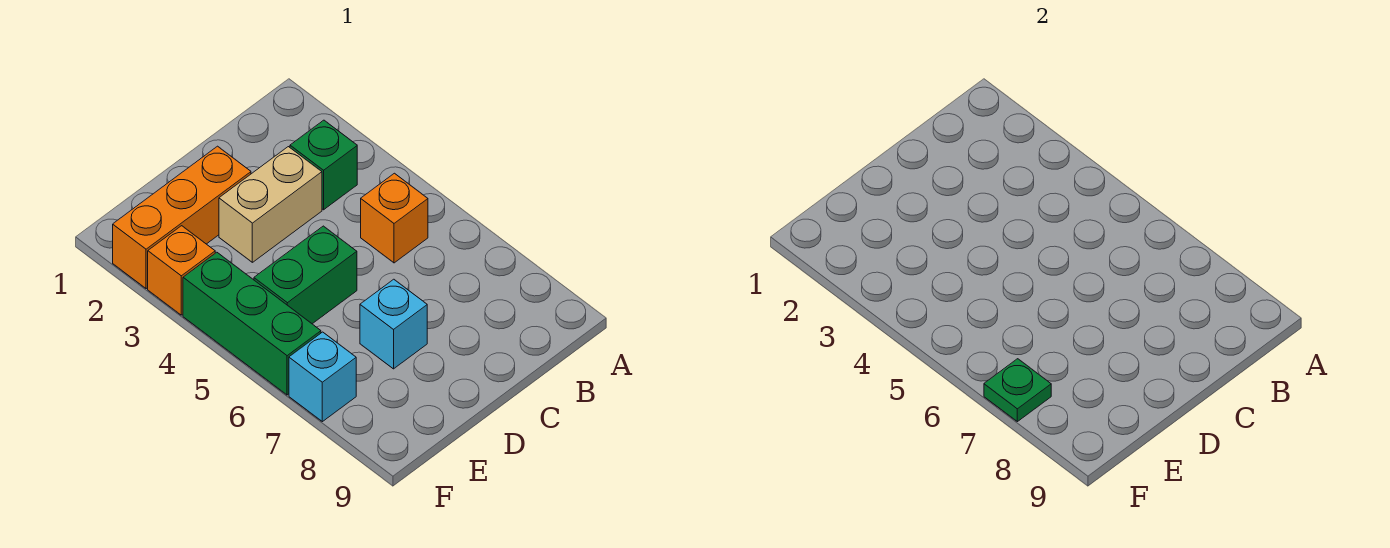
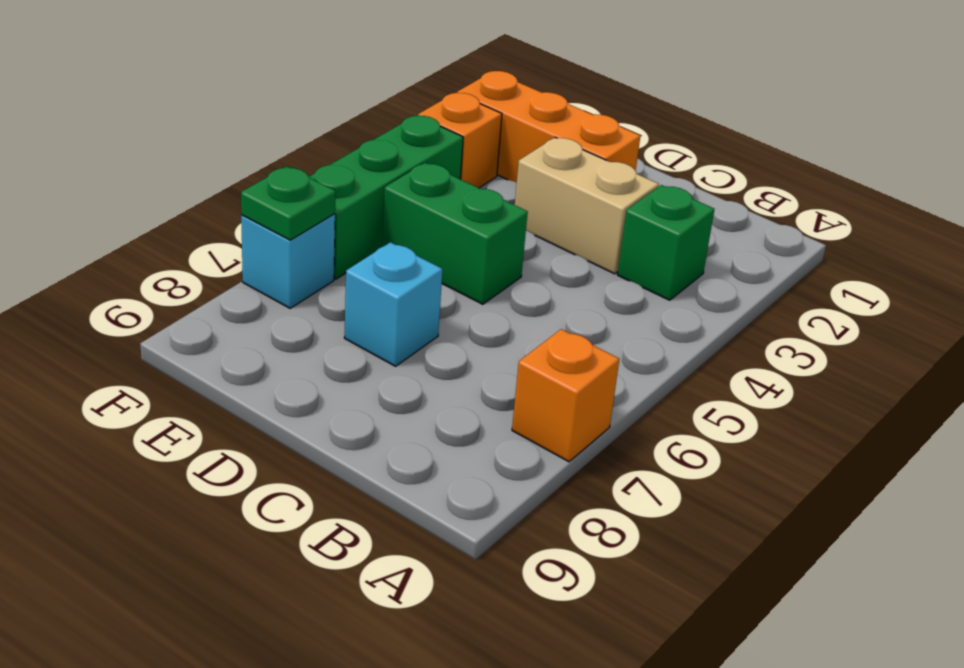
orange 1x1 brick [361,173,428,263] -> orange 1x1 brick moved to [512,329,619,462]

